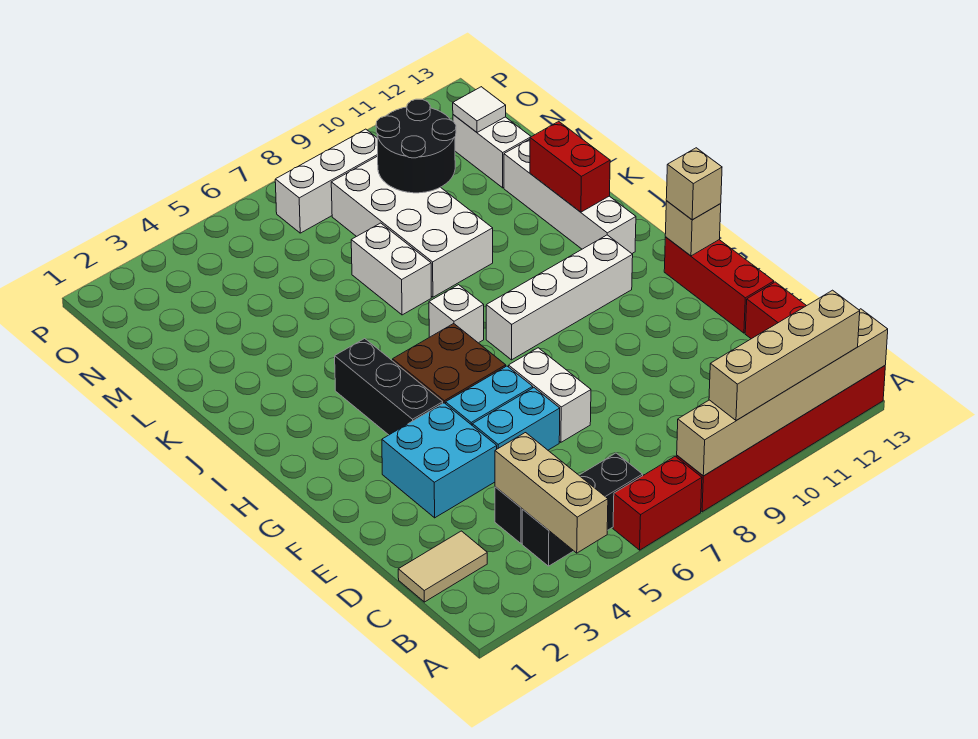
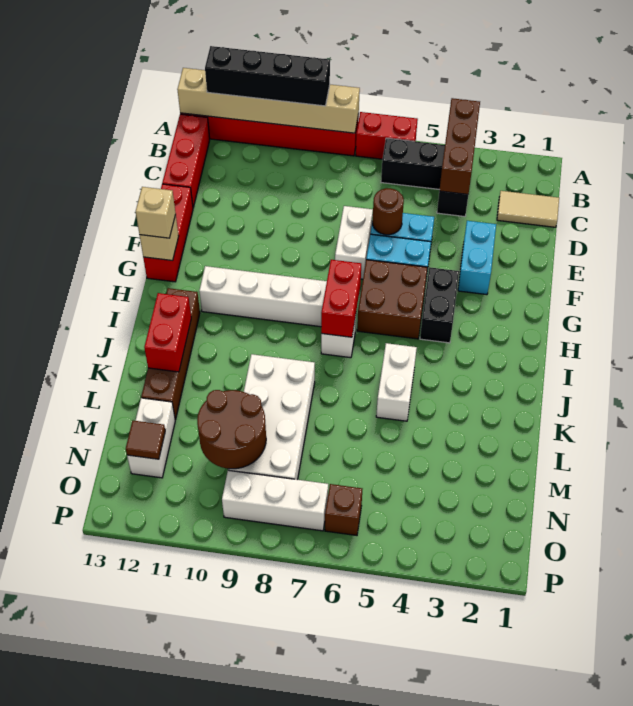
tan 1x3 brick [495,433,608,553] -> brown 1x3 brick [439,98,480,194]
tan 1x4 brick [709,290,860,421] -> black 1x4 brick [205,46,330,106]
cyan 2x2 brick [382,403,497,518] -> cyan 1x2 brick [458,221,496,295]
none -> brown 1x1 round brick [372,188,404,235]
black 1x3 brick [335,339,443,435] -> black 1x2 brick [420,267,459,343]
none -> red 1x2 brick [321,260,361,337]
white 1x4 brick [504,139,636,253] -> brown 1x4 brick [141,288,200,420]
white 1x2 brick [351,223,431,315] -> white 1x2 brick moved to [376,343,417,421]
black 2x2 round brick [376,99,456,193] -> brown 2x2 round brick [197,390,266,469]
white 1x1 tile [453,87,506,132] -> brown 1x1 tile [126,420,165,459]
none -> brown 1x1 brick [325,484,362,535]

